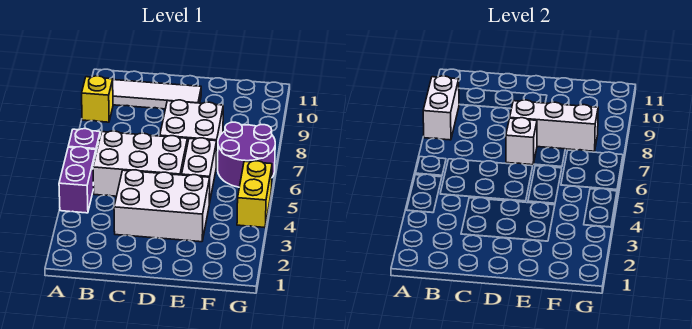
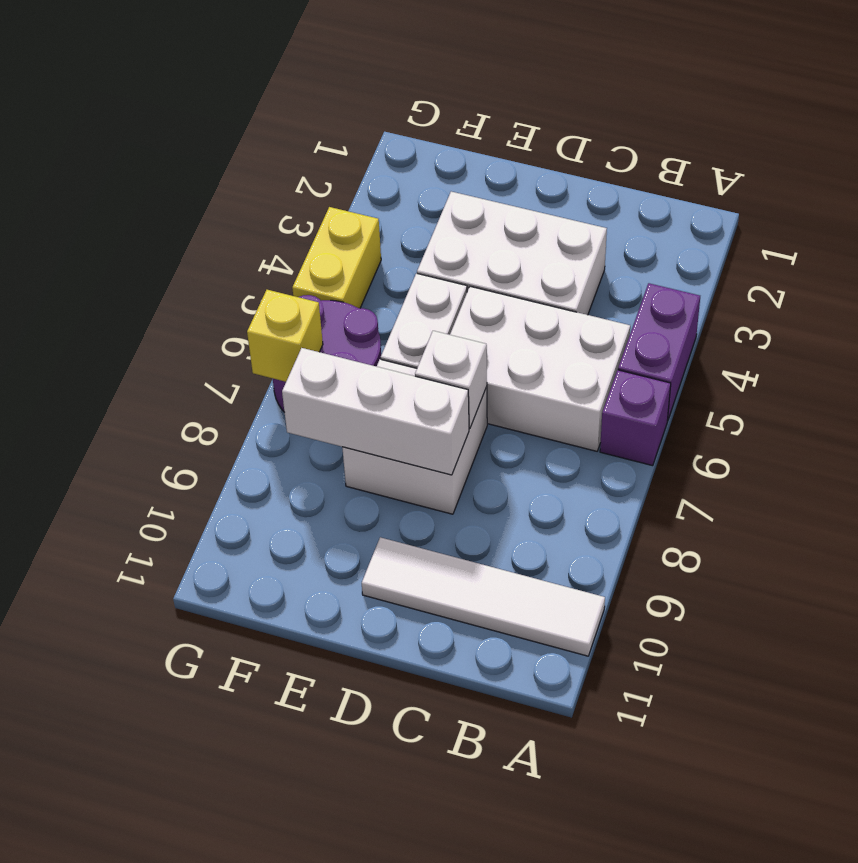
white 1x2 brick [423,76,459,140] -> none
yellow 1x1 brick [82,76,113,122] -> yellow 1x1 brick moved to [247,290,323,382]

